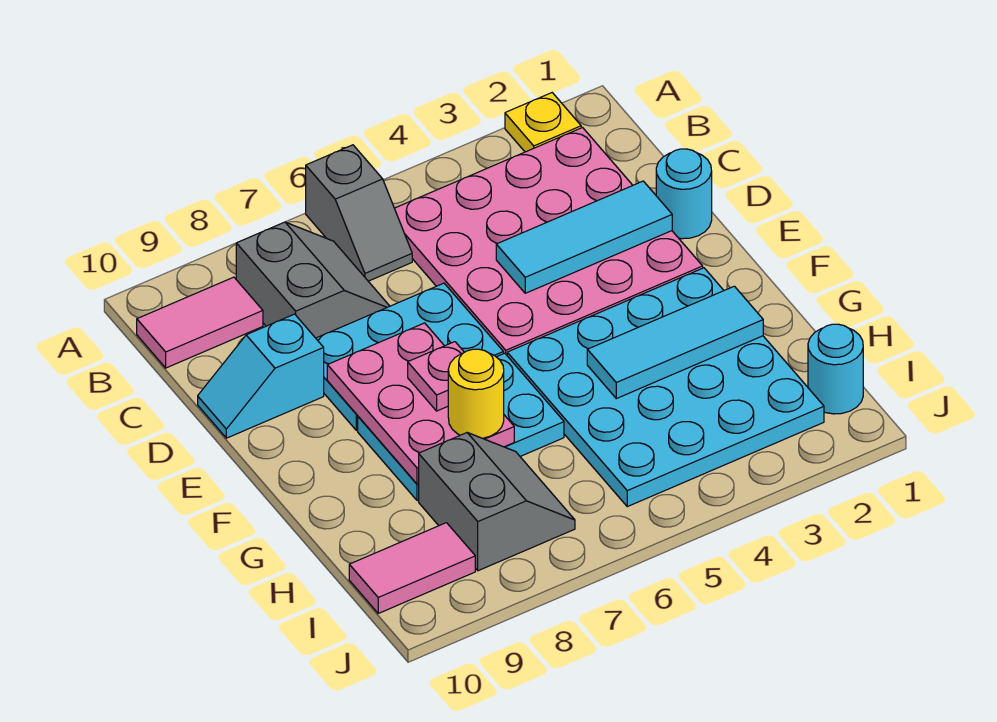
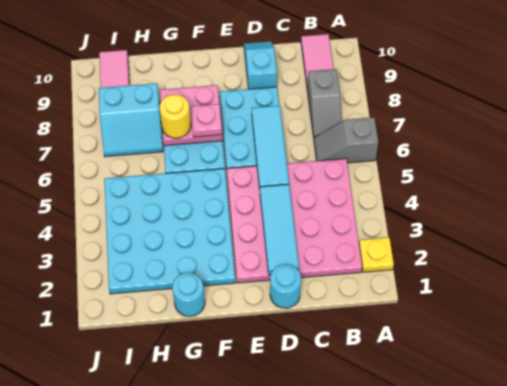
grey 2x2 slope [236,222,390,338] -> grey 1x2 slope [307,69,342,138]
pink 2x3 plate [327,323,514,484] -> pink 2x2 plate [160,85,223,146]
cyan 1x3 tile [587,286,763,399] -> cyan 1x3 tile moved to [252,106,289,189]
grey 2x2 slope [419,433,575,571] -> cyan 2x2 slope [99,83,163,157]
cyan 1x1 round brick [808,324,863,414] -> cyan 1x1 round brick moved to [172,273,205,316]

